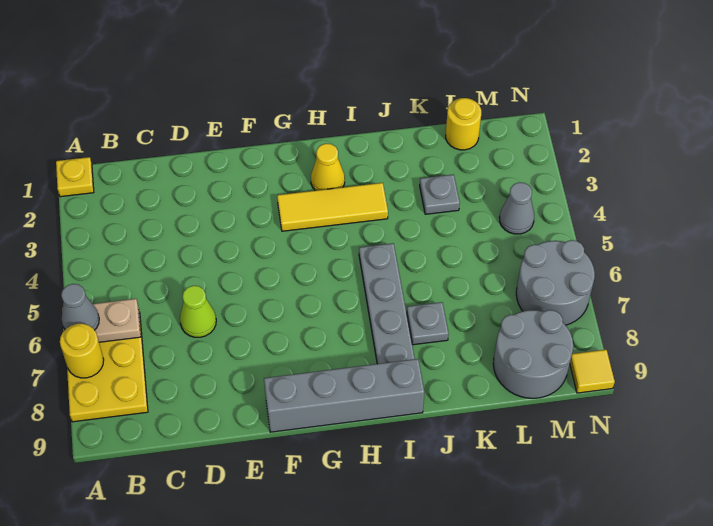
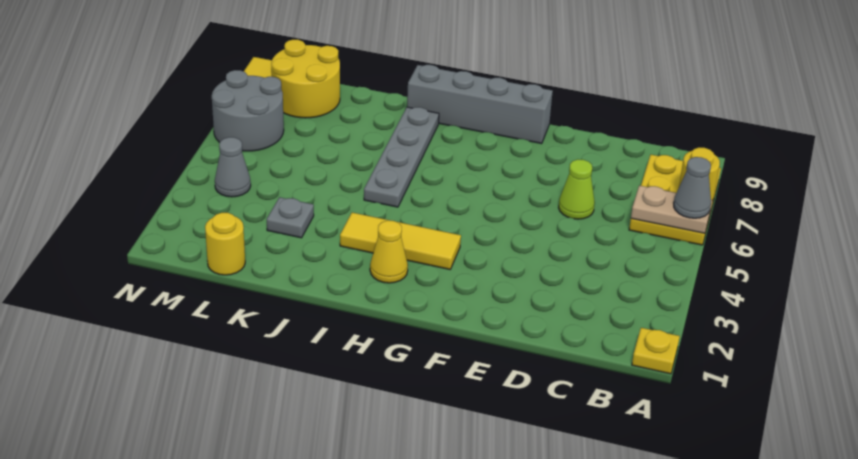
grey 1x1 plate [407,302,449,345] -> none
grey 2x2 round brick [493,310,573,398] -> yellow 2x2 round brick [271,40,340,118]

